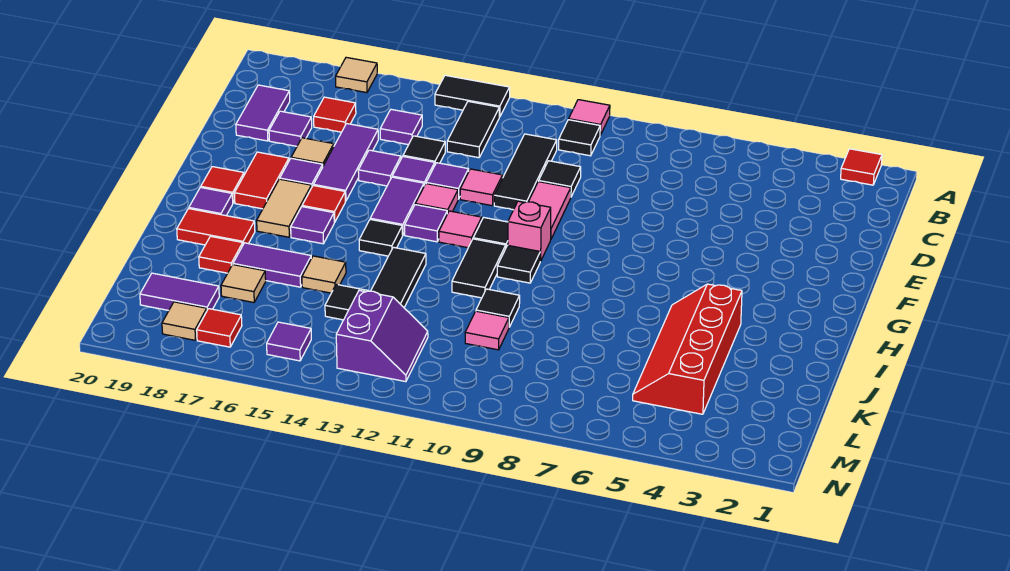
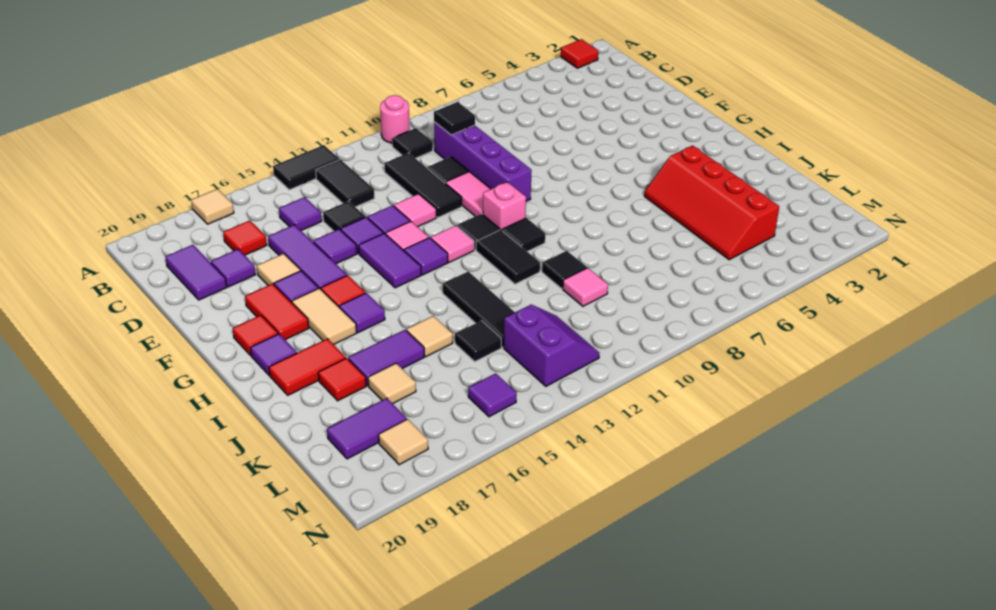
pink 1x1 tile [569,100,610,135] -> pink 1x1 round brick [380,95,410,143]
none -> purple 1x4 brick [434,122,532,201]
black 1x1 tile [359,220,403,256] -> black 1x1 tile moved to [434,102,475,135]
red 1x1 tile [197,309,242,347] -> none

